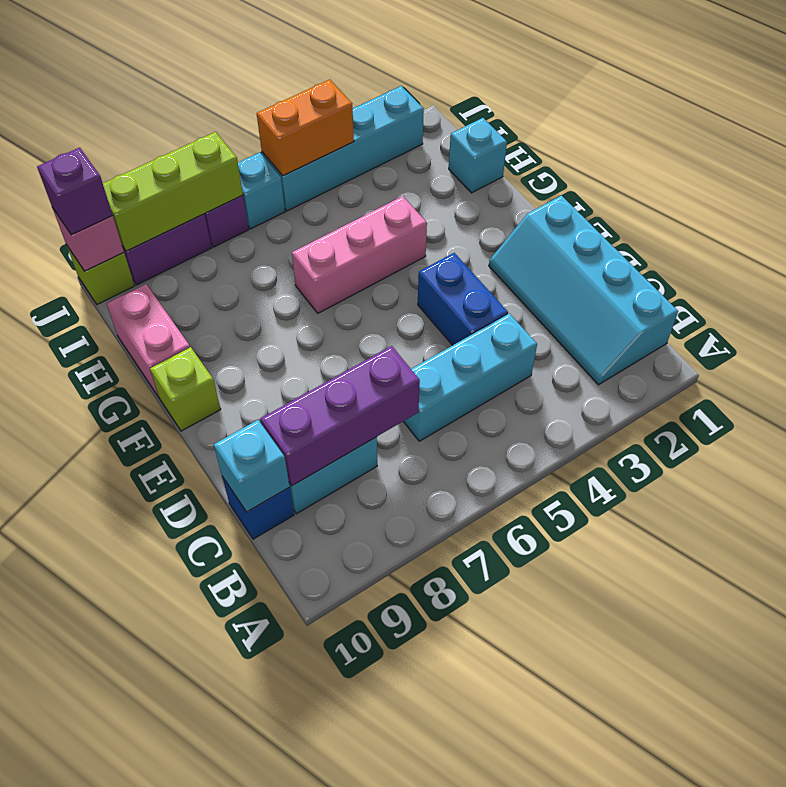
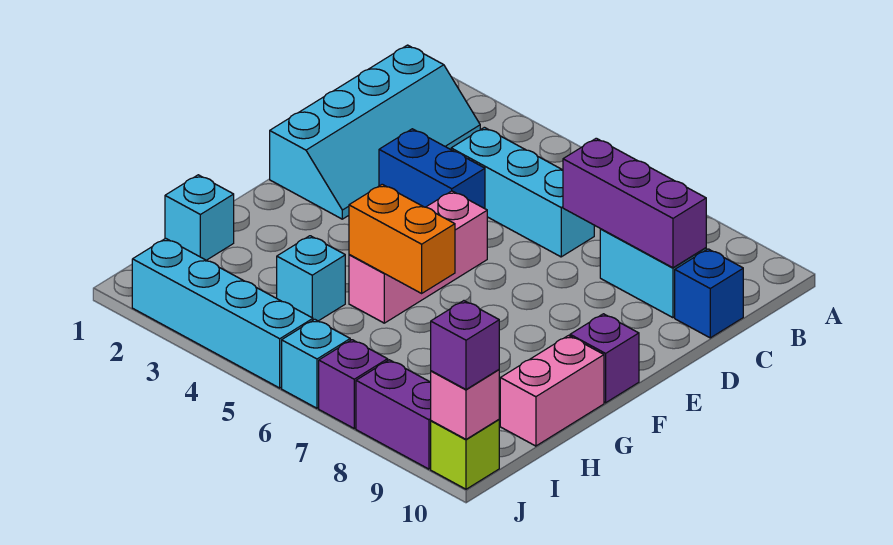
cyan 1x1 brick [214,420,290,512] -> cyan 1x1 brick moved to [277,236,345,321]
blue 1x2 brick [418,253,508,345] -> blue 1x2 brick turned to [379,129,485,209]
lime 1x1 brick [150,347,221,431] -> purple 1x1 brick [570,314,639,403]
pink 1x3 brick [292,196,427,313] -> pink 1x3 brick turned to [349,191,487,323]
orange 1x2 brick [257,80,354,176] -> orange 1x2 brick moved to [349,184,455,293]
lime 1x3 brick [103,132,243,251] -> none

